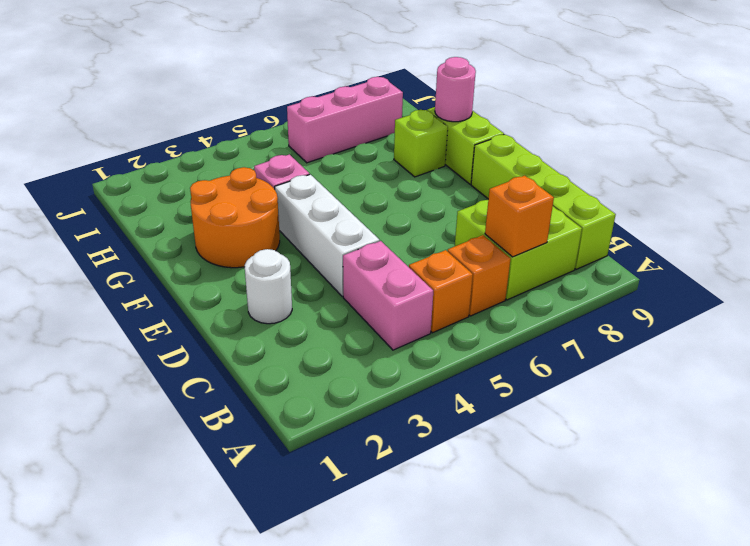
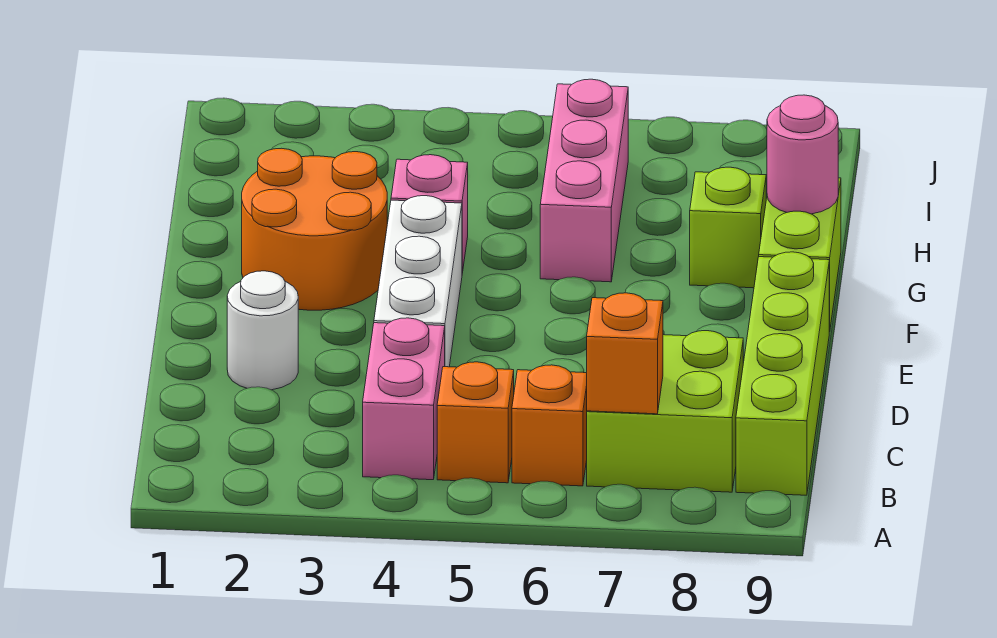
pink 1x3 brick [287,77,403,163] -> pink 1x3 brick turned to [540,79,628,282]

